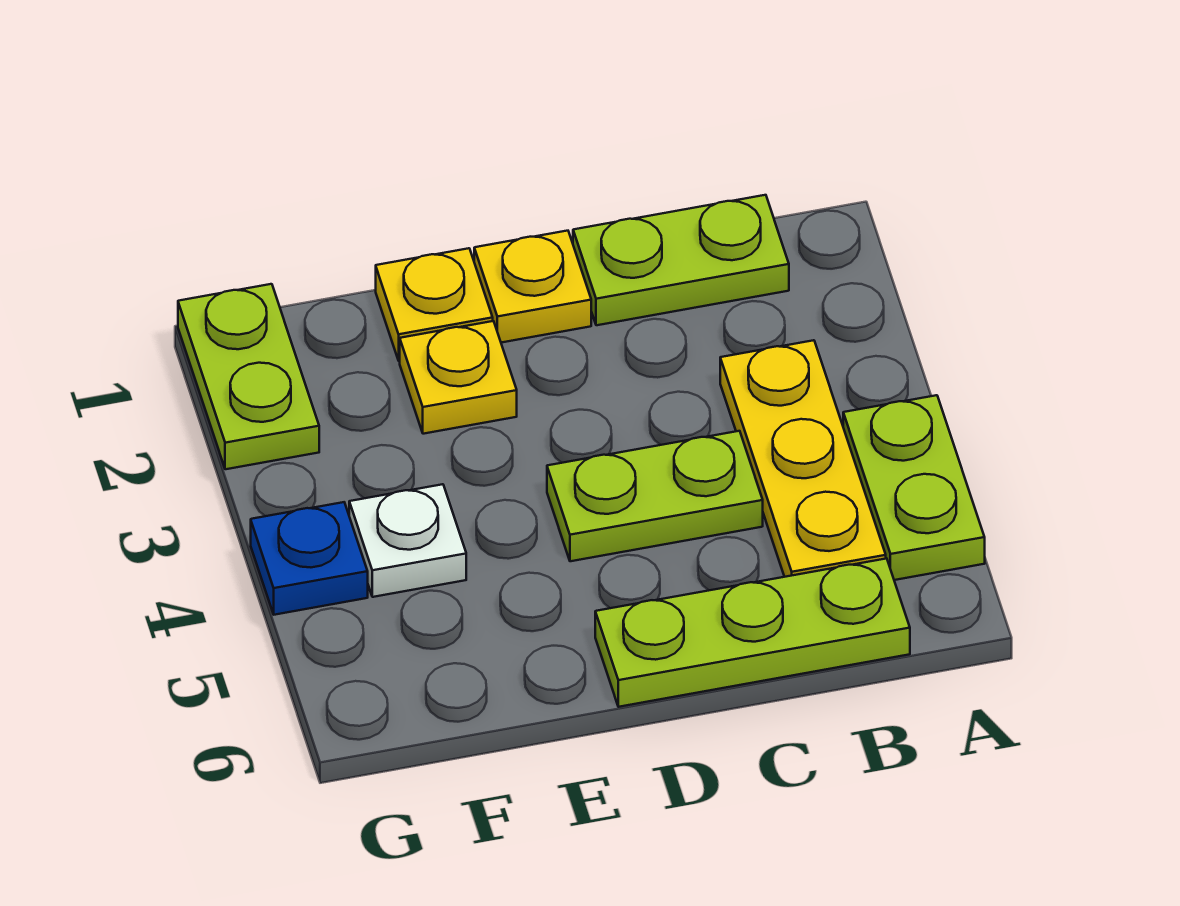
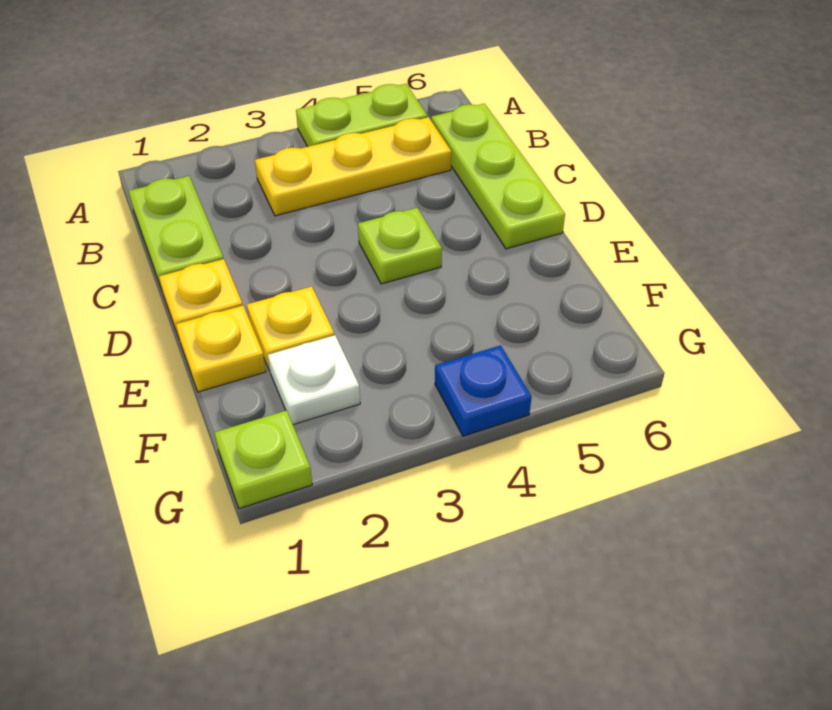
lime 1x2 plate [547,431,763,561] -> lime 1x1 plate [358,208,442,284]
white 1x1 plate [349,484,466,597] -> white 1x1 plate moved to [268,335,360,425]
lime 1x2 plate [178,284,319,469] -> lime 1x1 plate [214,410,312,509]

